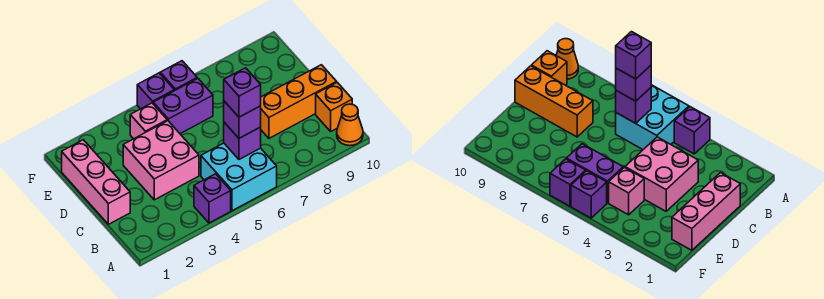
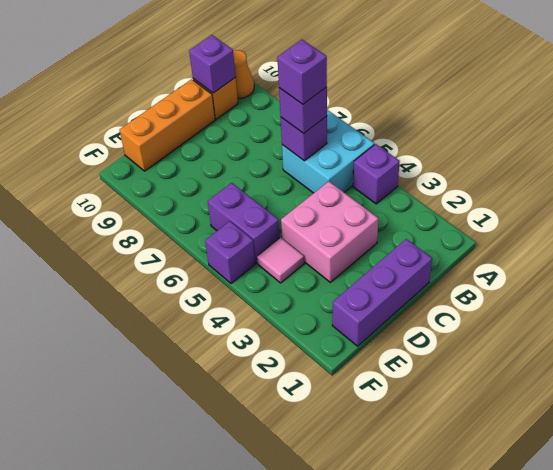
pink 1x3 brick [62,140,130,224] -> purple 1x3 brick [332,239,432,346]
orange 1x3 brick [261,65,337,138] -> orange 1x3 brick turned to [120,79,215,171]
pink 1x1 brick [130,103,167,139] -> pink 1x1 tile [257,237,304,283]
purple 1x1 brick [160,61,197,91] -> purple 1x1 brick moved to [189,35,235,93]

